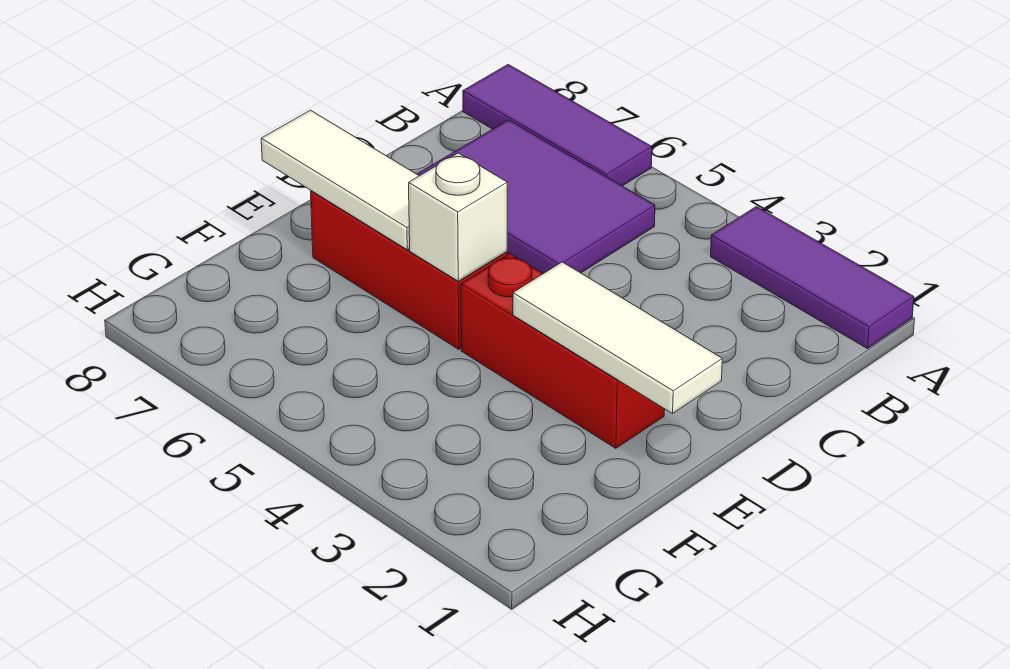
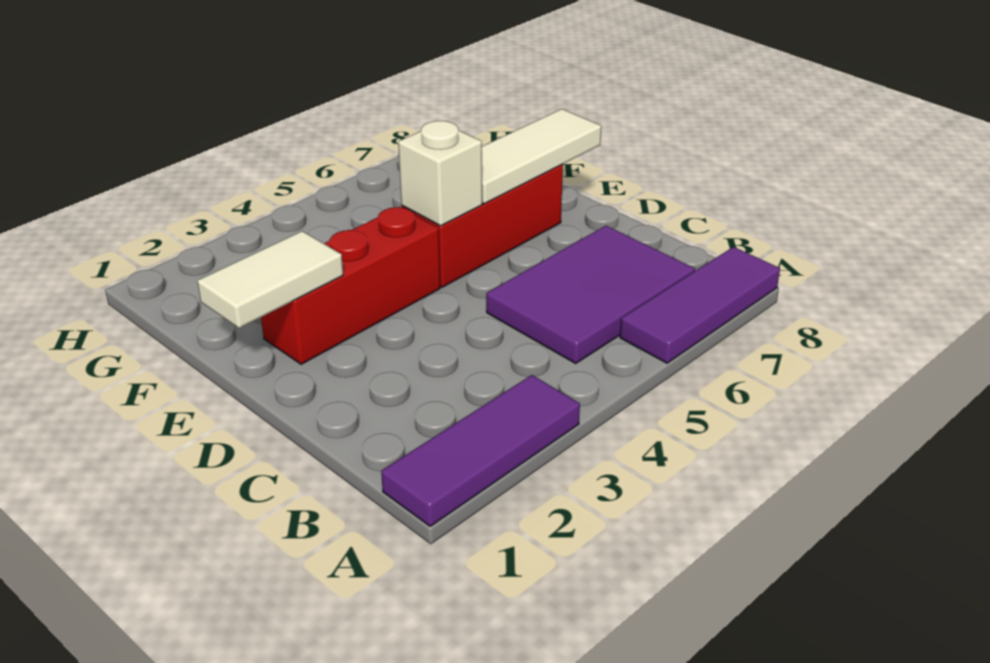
white 1x3 tile [513,262,722,414] -> white 1x2 tile [197,231,343,328]

